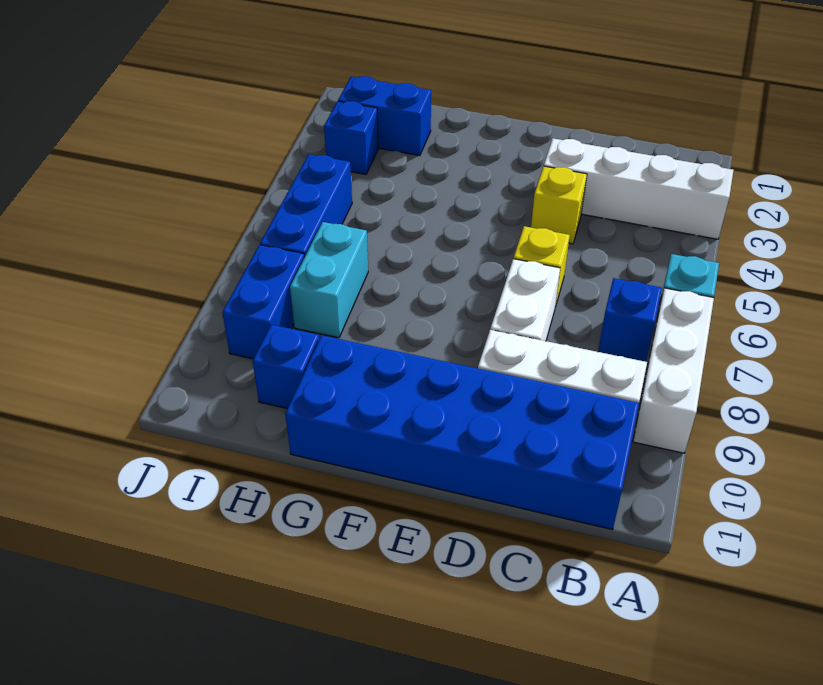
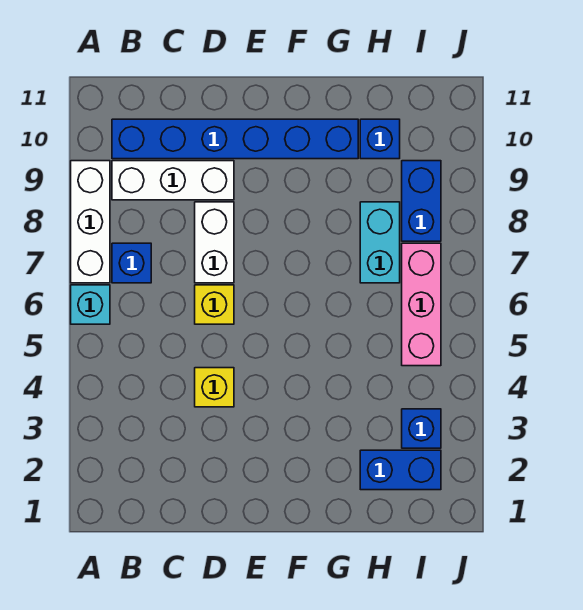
white 1x4 brick [544,138,734,239] -> none
blue 2x6 brick [285,335,639,530] -> blue 1x6 brick [112,119,358,159]
blue 1x3 brick [260,154,352,257] -> pink 1x3 brick [402,243,441,366]

